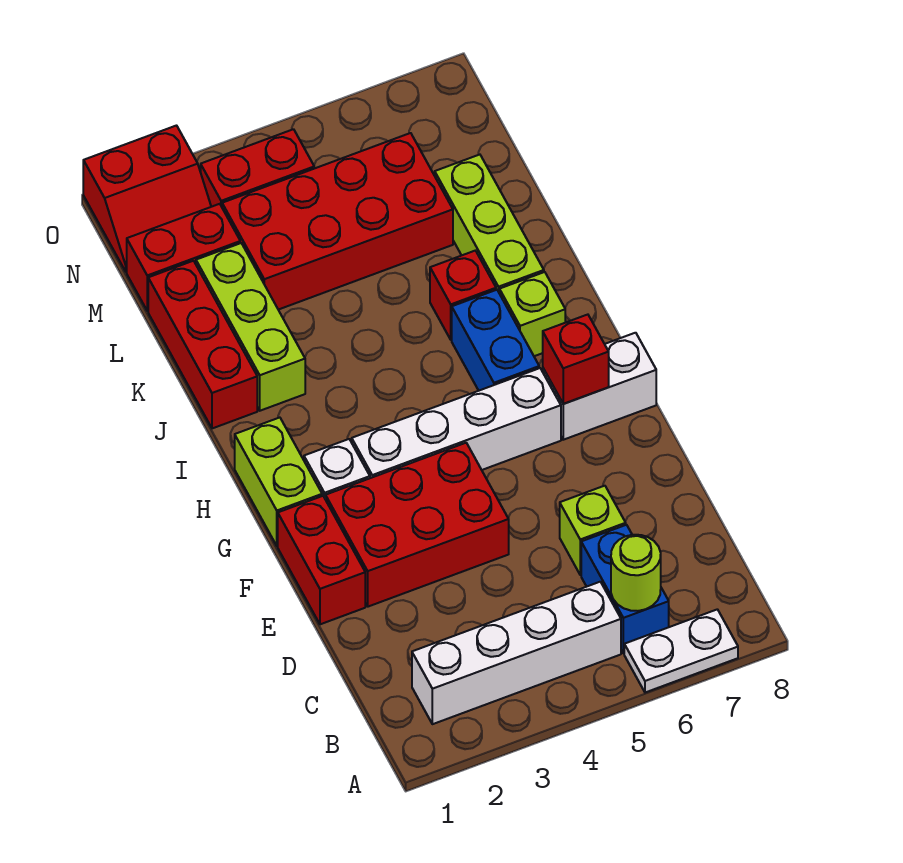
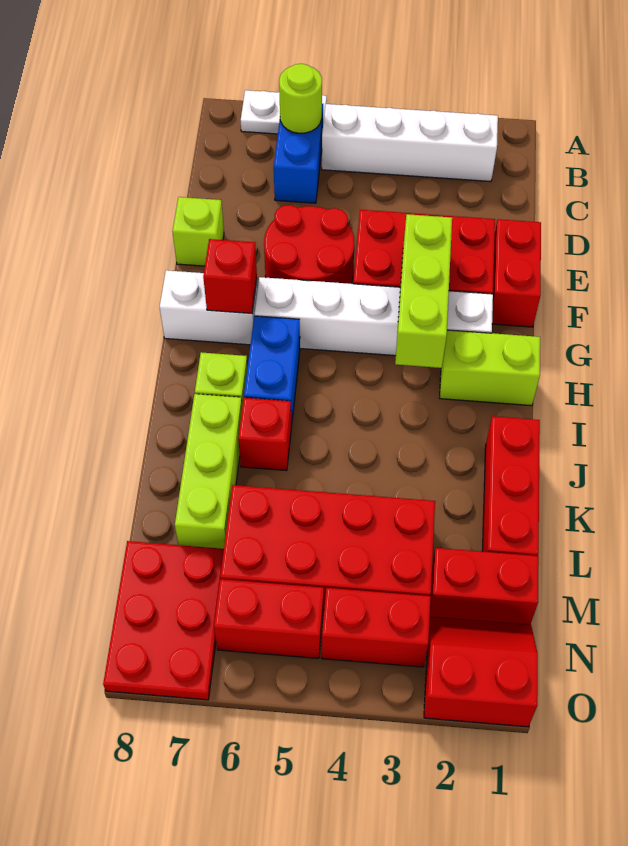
lime 1x1 brick [560,486,626,575] -> lime 1x1 brick moved to [173,197,224,266]
none -> red 2x2 round brick [264,205,354,284]
lime 1x2 brick [235,418,322,546] -> lime 1x2 brick turned to [440,330,540,406]
lime 1x3 brick [196,243,305,411] -> lime 1x3 brick moved to [395,214,452,368]
none -> red 2x3 plate [103,541,224,700]
none -> red 1x2 brick [214,579,324,658]

